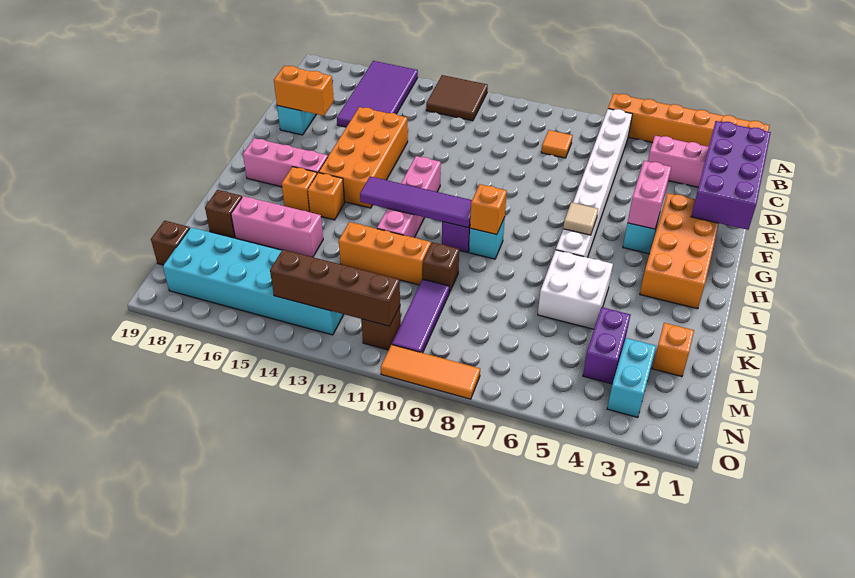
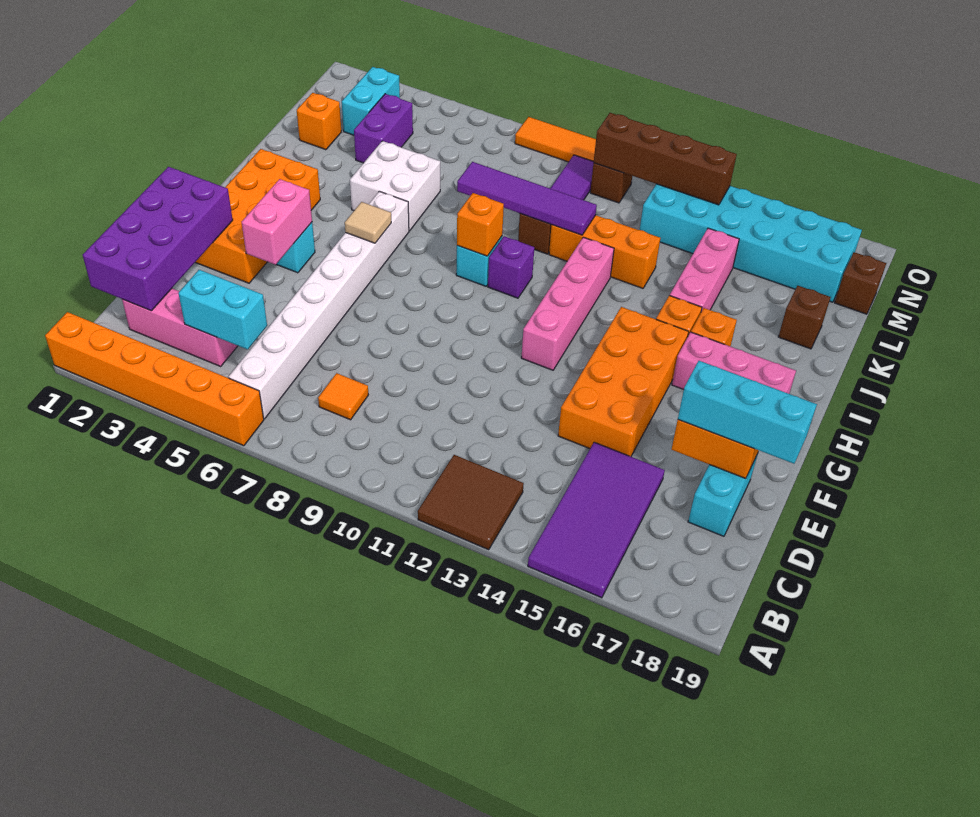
none -> cyan 1x2 brick [178,270,267,350]
none -> cyan 1x3 brick [678,361,817,464]
purple 1x4 tile [360,176,472,228] -> purple 1x4 tile moved to [457,162,597,235]
pink 1x3 brick [231,196,323,257] -> pink 1x3 brick turned to [670,228,739,312]

